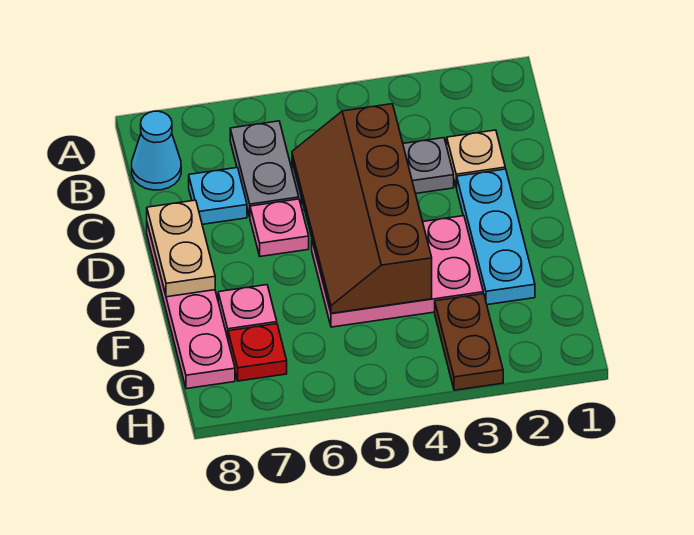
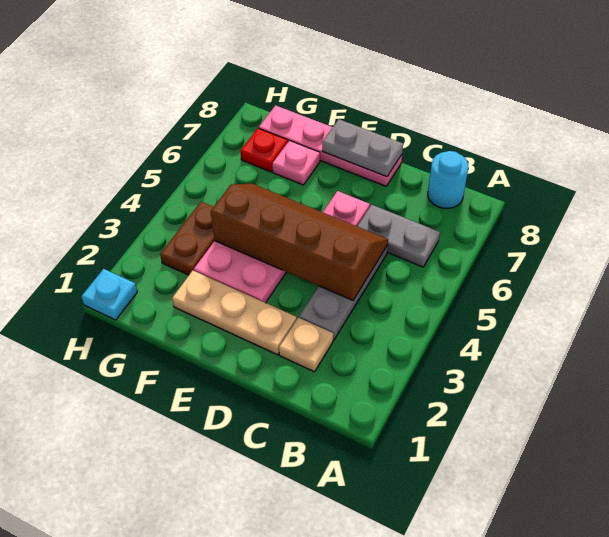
cyan 1x1 cone [132,111,181,190] -> cyan 1x1 round brick [428,151,468,208]
cyan 1x1 plate [189,168,247,224] -> cyan 1x1 plate moved to [81,269,137,320]
cyan 1x3 plate [456,169,535,305] -> tan 1x3 plate [172,271,297,355]
tan 1x2 plate [147,200,215,297] -> grey 1x2 plate [322,119,403,177]
brown 1x2 plate [435,294,503,390] -> brown 1x2 plate turned to [160,202,214,275]

